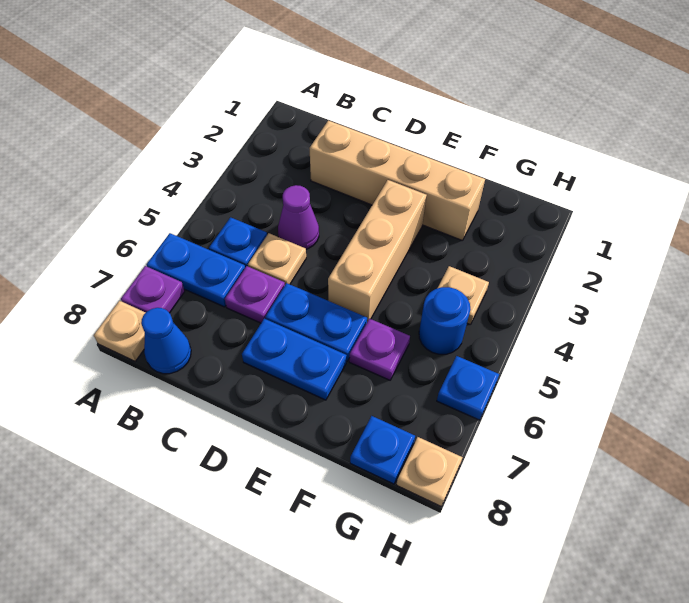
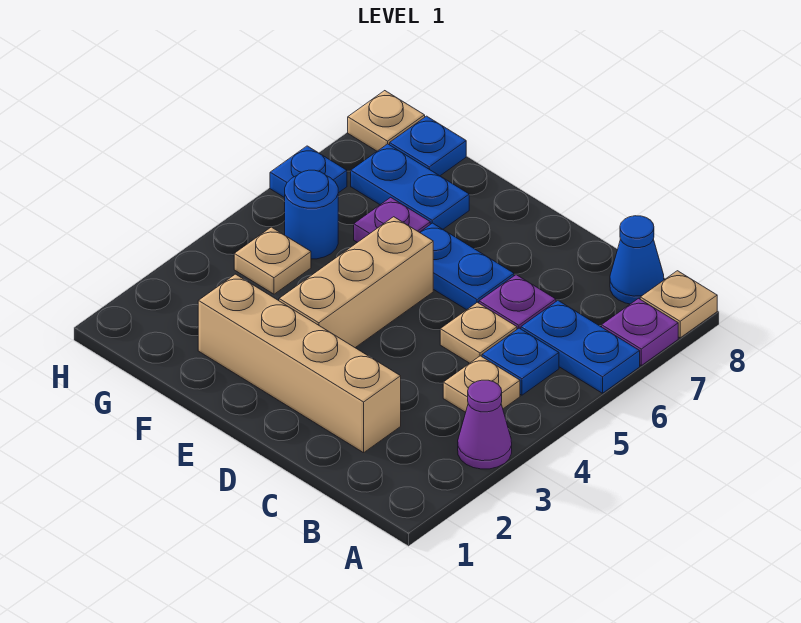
none -> tan 1x1 plate [443,356,520,412]
purple 1x1 cone [278,185,319,249] -> purple 1x1 cone moved to [458,380,512,469]
blue 1x2 plate [242,319,347,400] -> blue 1x2 plate moved to [351,144,469,229]

